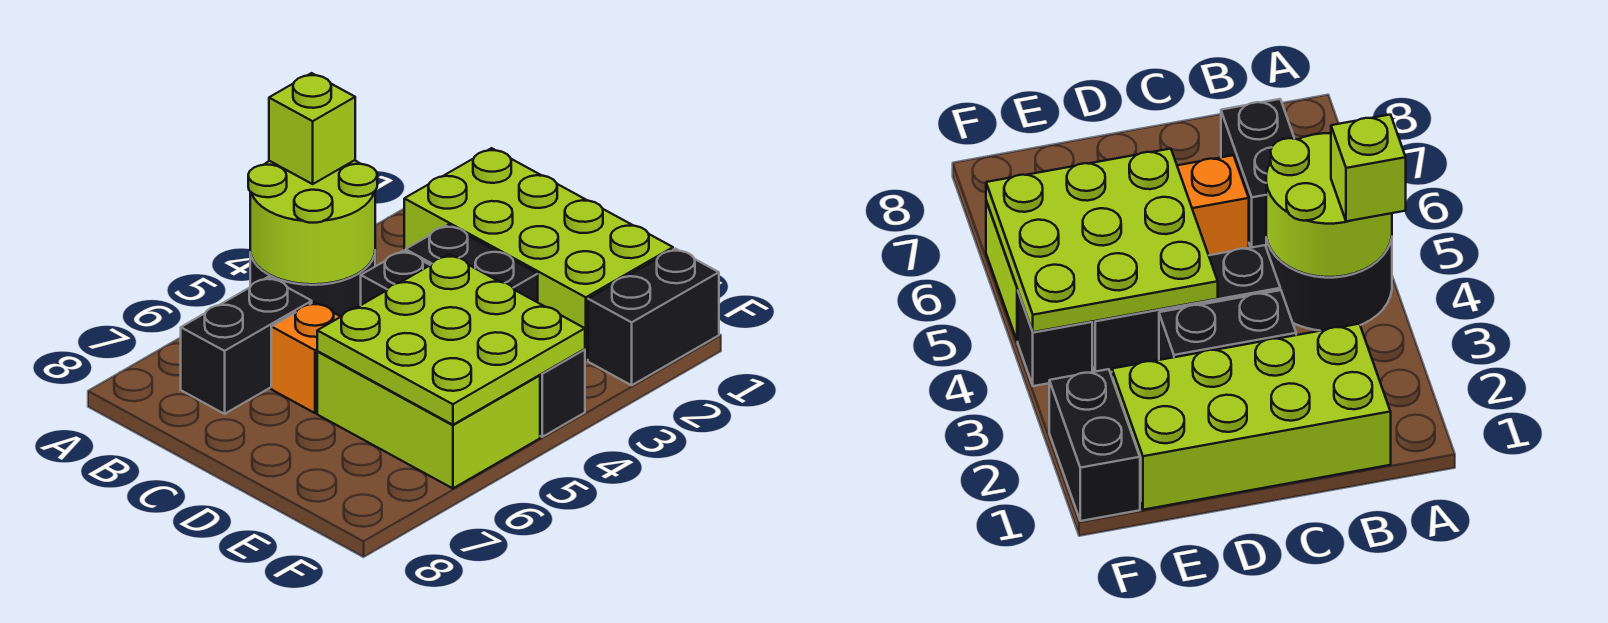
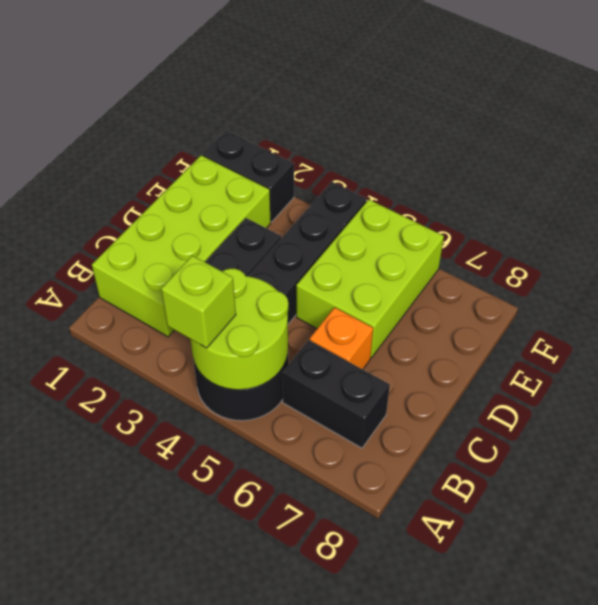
lime 3x3 plate [317,254,585,425] -> none

